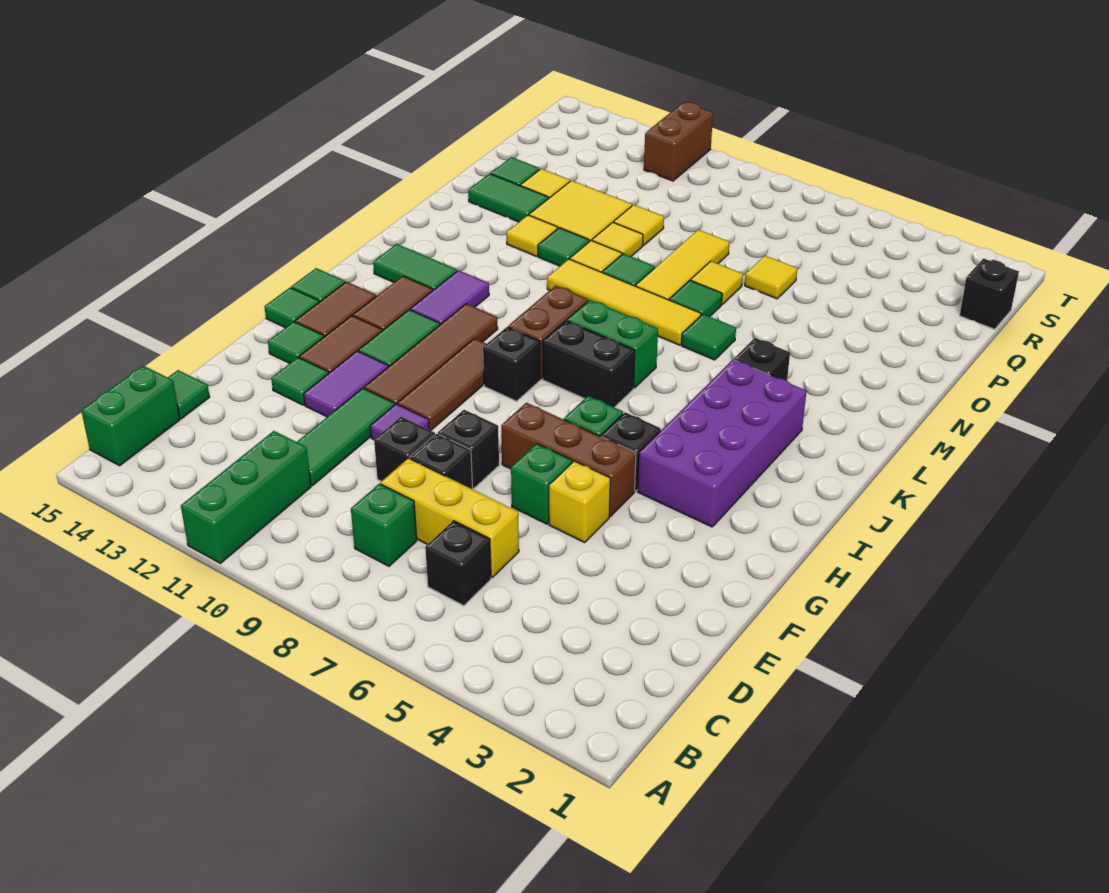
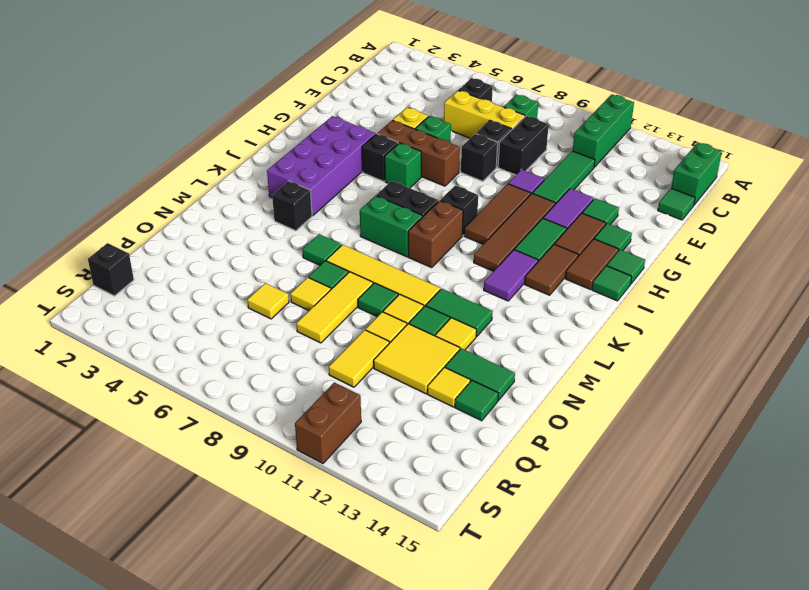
black 1x1 brick [374,417,435,481] -> black 1x2 brick [498,116,549,175]
green 1x2 tile [373,244,457,290] -> green 1x2 tile moved to [426,288,493,337]
yellow 1x1 tile [614,205,664,246] -> yellow 1x2 tile [329,330,389,387]

